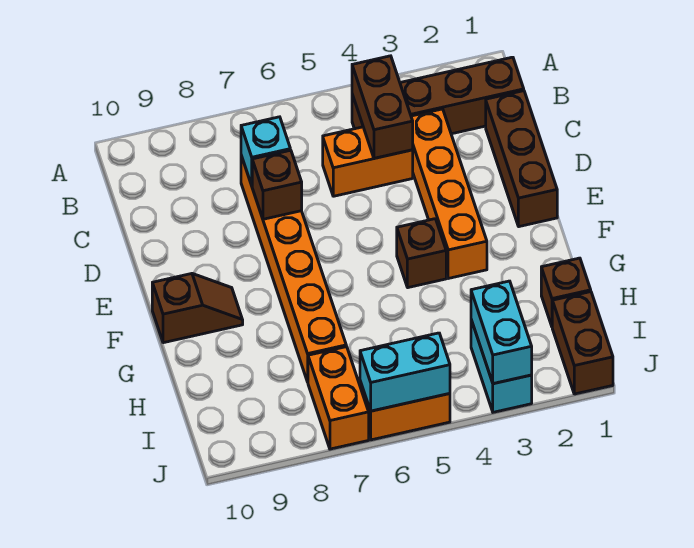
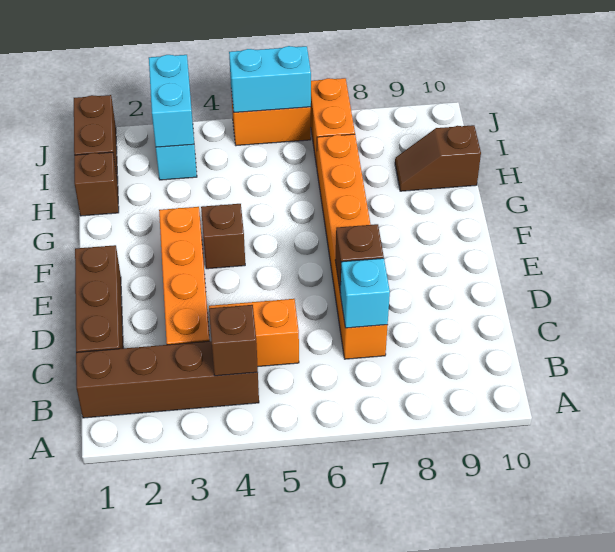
brown 1x2 brick [352,56,413,158] -> brown 1x1 brick [209,305,258,376]
brown 1x2 slope [152,274,243,343] -> brown 1x2 slope moved to [395,125,481,191]

